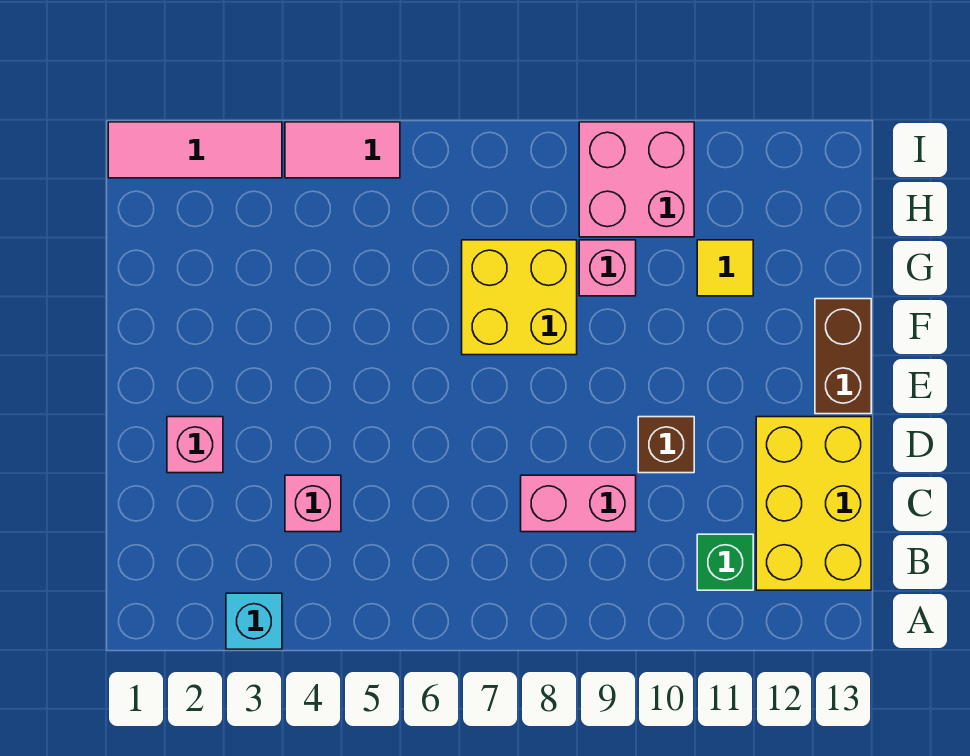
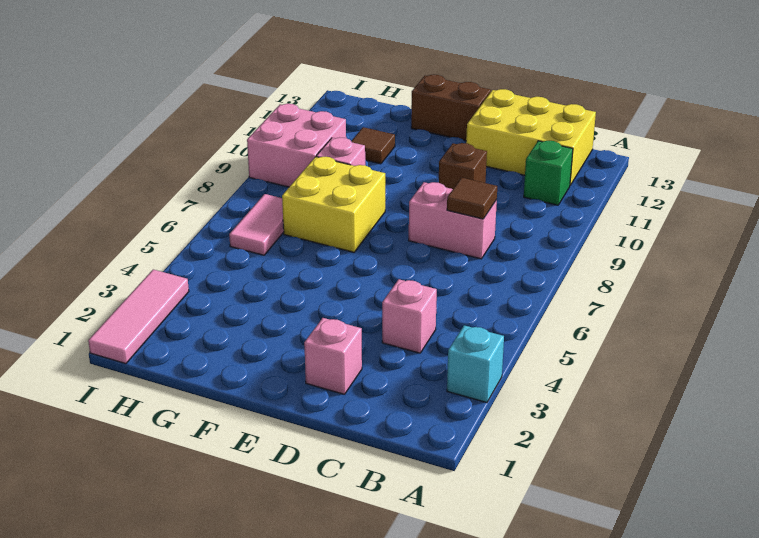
pink 1x2 brick [521,475,636,532] -> pink 1x2 brick turned to [409,182,497,259]
none -> brown 1x1 tile [447,178,497,219]
yellow 1x1 tile [697,240,753,296] -> brown 1x1 tile [351,127,395,164]
pink 1x2 tile [285,122,400,178] -> pink 1x2 tile moved to [229,194,284,255]

